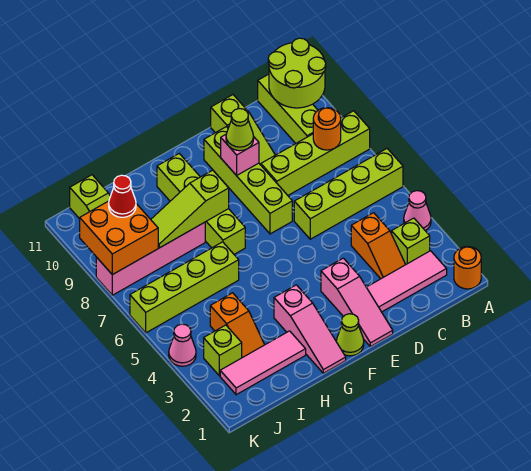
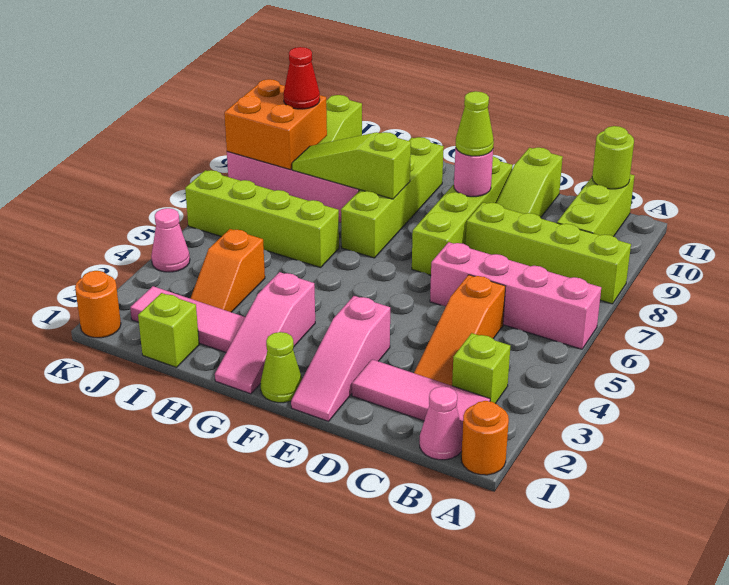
pink 1x1 cone [404,191,431,231] -> pink 1x1 cone moved to [420,386,463,460]
lime 1x4 brick [294,149,403,239] -> pink 1x4 brick [430,242,601,349]
lime 2x2 round brick [268,38,326,108] -> lime 1x1 round brick [592,126,634,189]
orange 1x1 round brick [313,108,341,150] -> orange 1x1 round brick moved to [75,271,121,338]
orange 1x2 slope [351,213,406,279] -> orange 1x3 slope [414,275,506,386]
pink 1x1 brick [221,135,259,176] -> pink 1x1 round brick [454,147,493,197]
lime 1x1 brick [204,325,242,376] -> lime 1x1 brick moved to [138,293,199,367]

